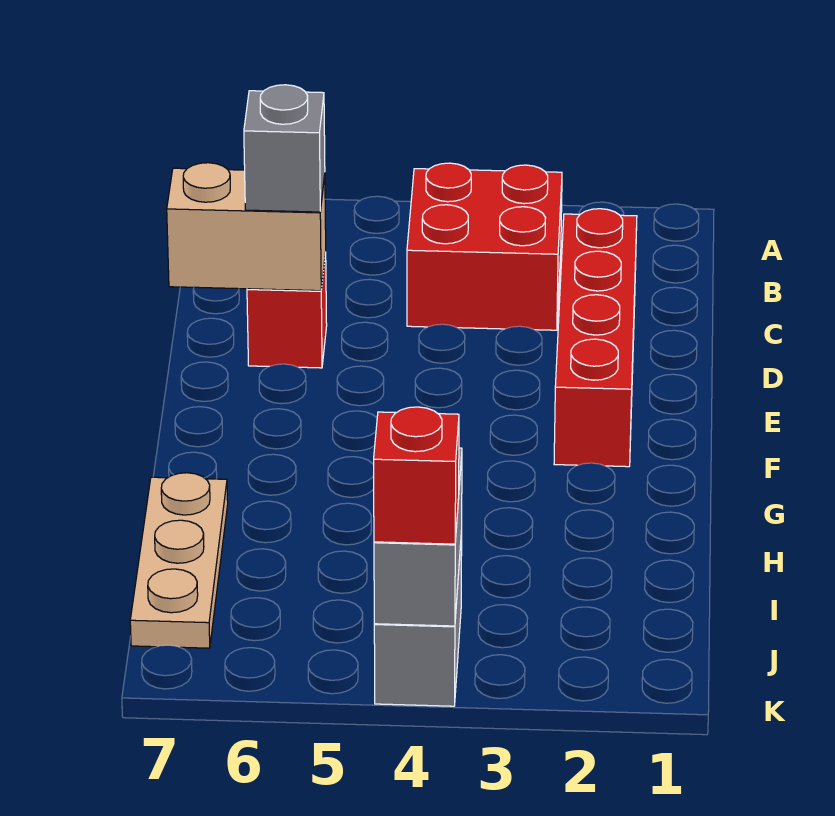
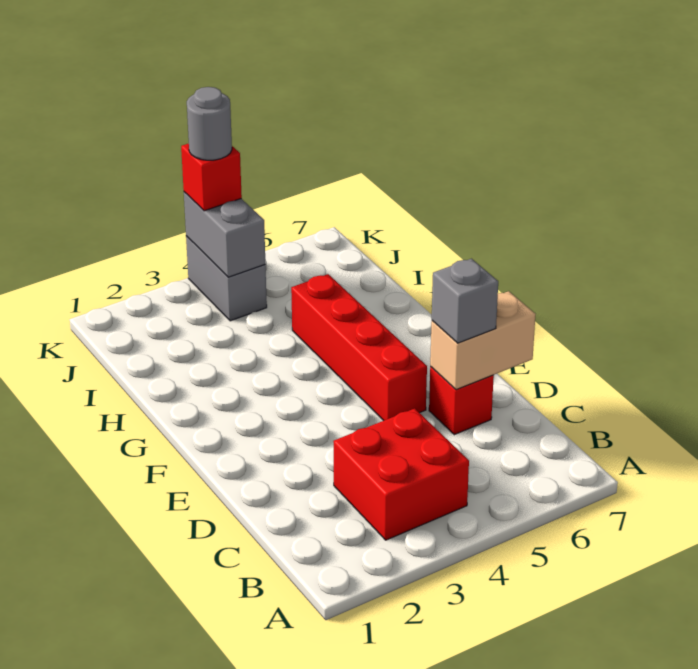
red 1x4 brick [554,209,637,467] -> red 1x4 brick moved to [291,274,427,421]
tan 1x3 plate [130,473,228,648] -> none
none -> grey 1x1 round brick [187,87,232,160]

